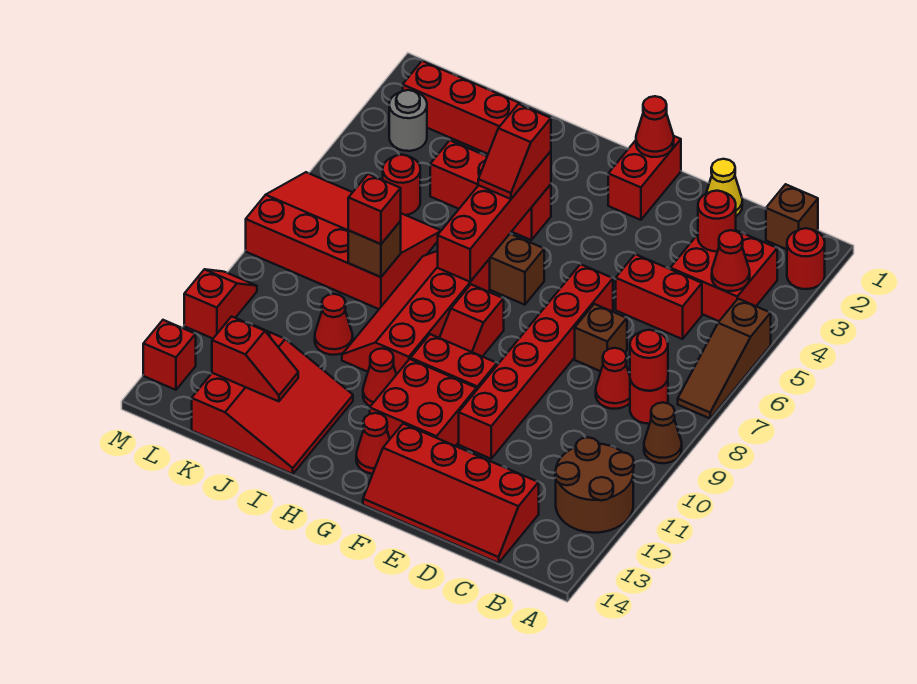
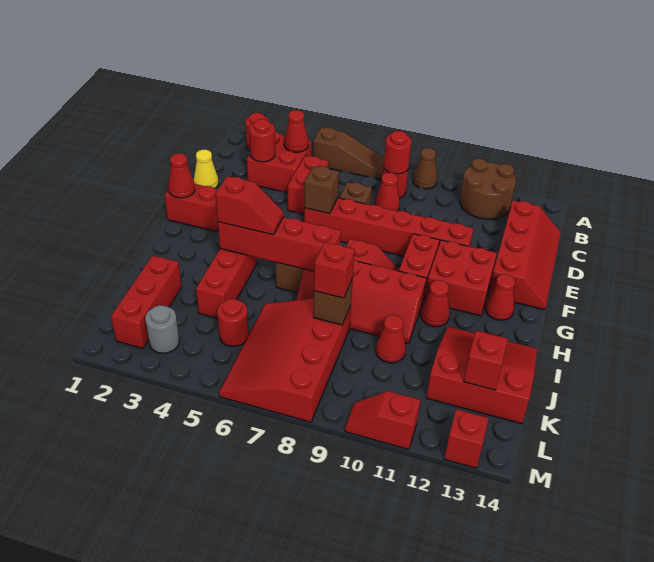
brown 1x1 brick [766,184,818,249] -> brown 1x1 brick moved to [305,166,339,213]

